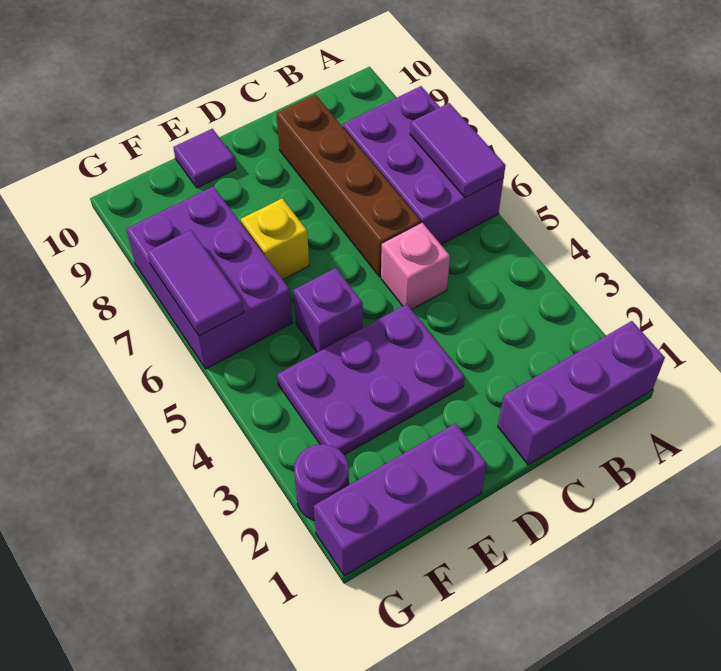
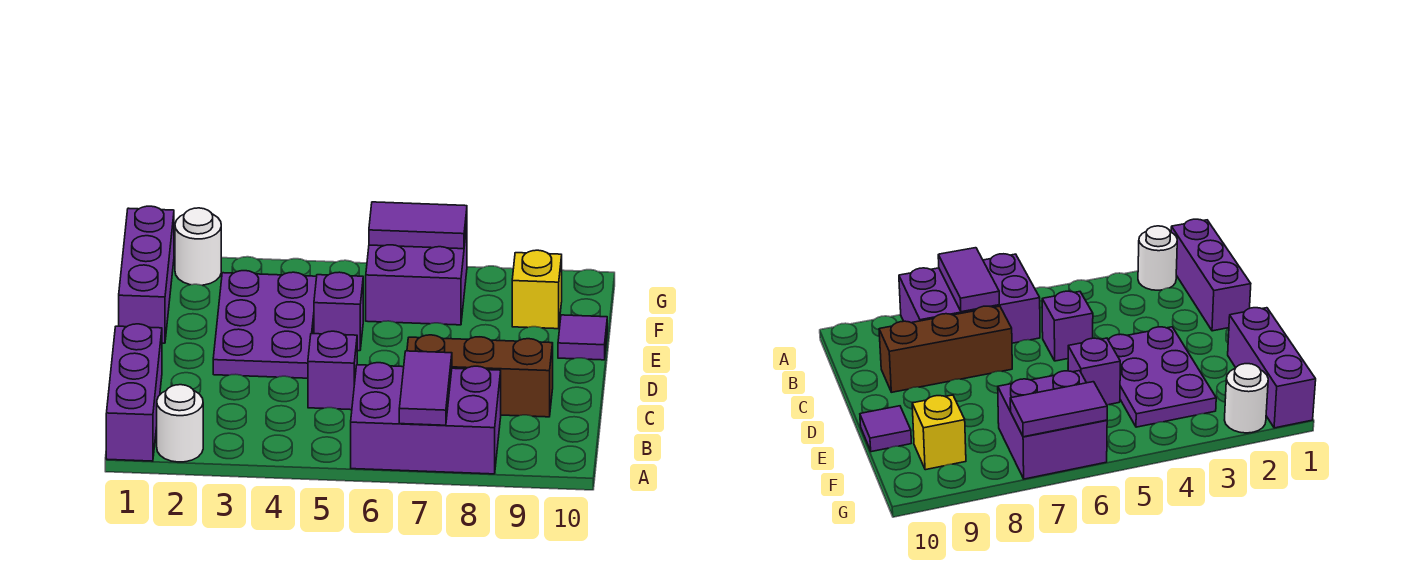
none -> white 1x1 round brick [157,385,203,462]
purple 1x2 tile [410,103,506,198] -> purple 1x2 tile turned to [399,351,452,425]
pink 1x1 brick [381,223,450,310] -> purple 1x1 brick [308,331,357,410]
brown 1x4 brick [276,95,421,277] -> brown 1x3 brick [407,335,553,417]
yellow 1x1 brick [241,199,309,279] -> yellow 1x1 brick moved to [512,250,562,329]
purple 2x3 brick [126,186,292,369] -> purple 2x2 brick [366,226,467,325]
purple 1x1 round brick [294,444,349,521] -> white 1x1 round brick [175,208,221,285]

